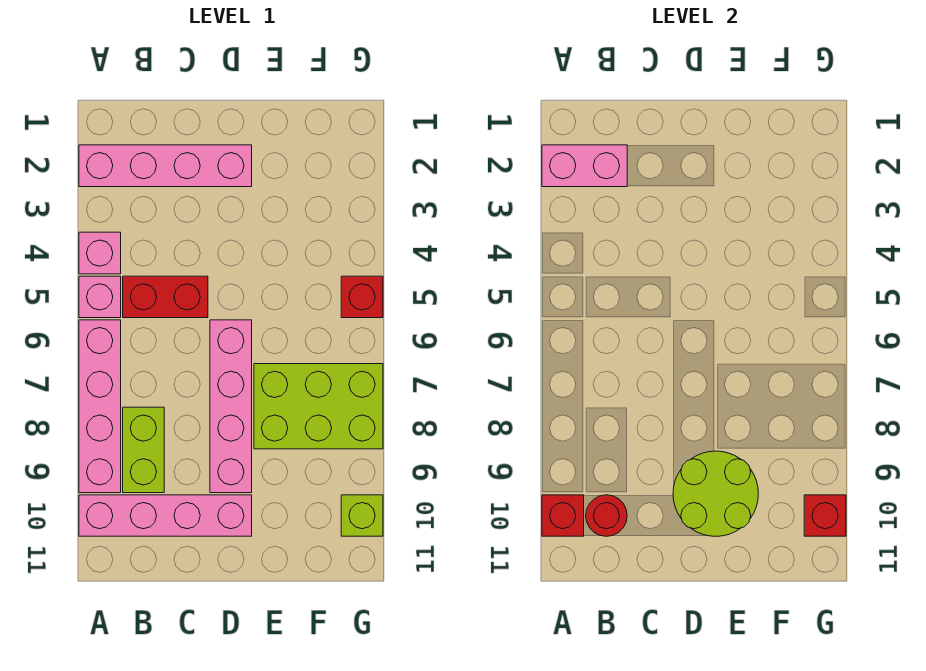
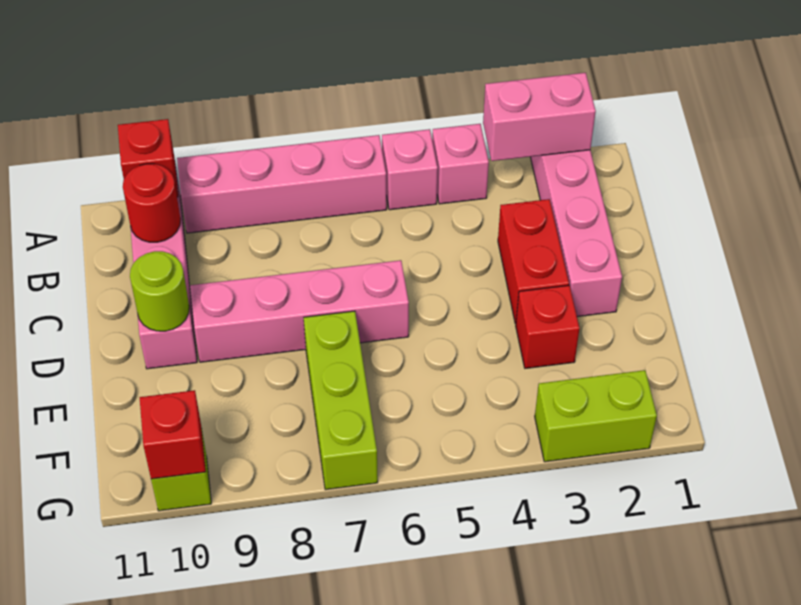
pink 1x2 brick [542,145,627,187] -> pink 1x2 brick turned to [483,73,596,161]
red 1x2 brick [123,276,208,318] -> red 1x2 brick moved to [498,199,569,324]
lime 1x2 brick [123,407,164,493] -> lime 1x2 brick moved to [535,370,657,462]
lime 2x2 round brick [673,451,758,536] -> lime 1x1 round brick [130,251,189,331]
lime 2x3 brick [254,364,383,449] -> lime 1x3 brick [304,311,378,490]
red 1x1 brick [341,276,383,318] -> red 1x1 brick moved to [516,285,580,368]

